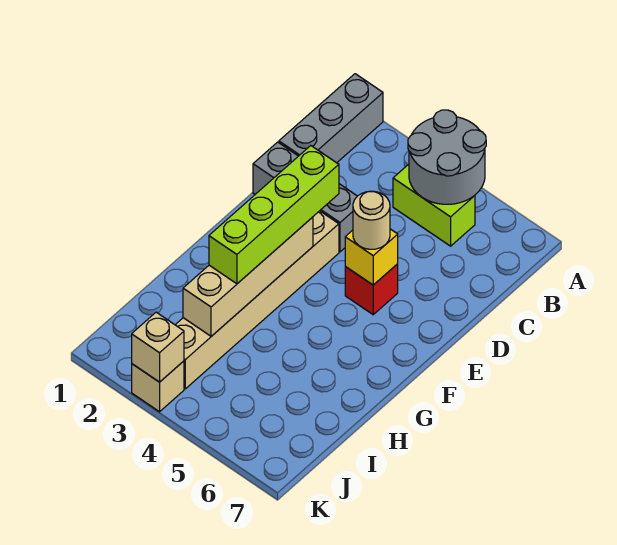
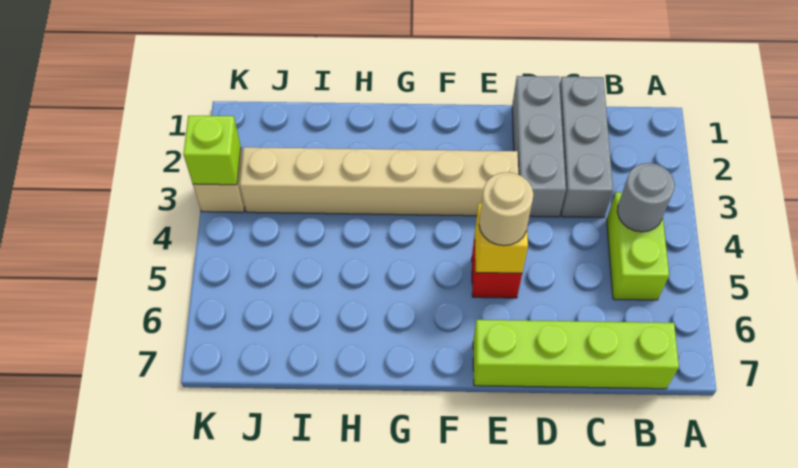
grey 1x3 brick [279,74,383,163] -> grey 1x3 brick turned to [560,77,613,218]
grey 2x2 round brick [408,110,486,204] -> grey 1x1 round brick [617,163,675,232]
lime 1x4 brick [209,146,339,284] -> lime 1x4 brick moved to [473,320,679,389]
tan 1x4 brick [183,217,313,336] -> none
tan 1x1 brick [132,312,184,382] -> lime 1x1 brick [183,116,241,185]

